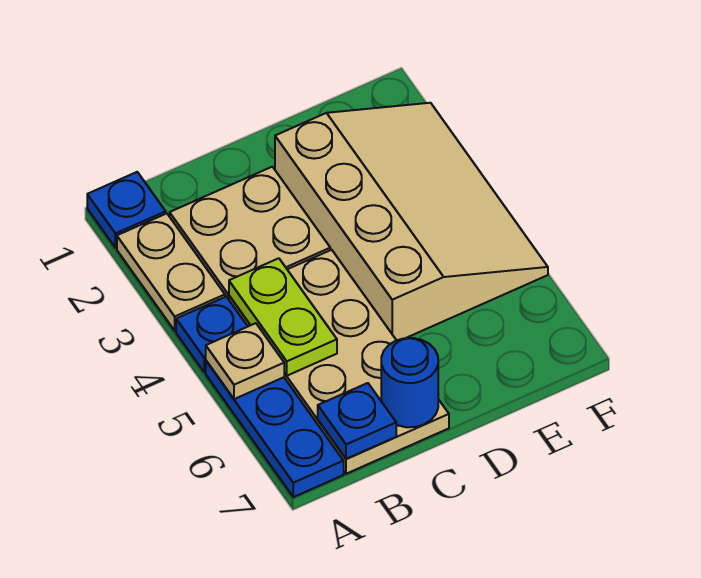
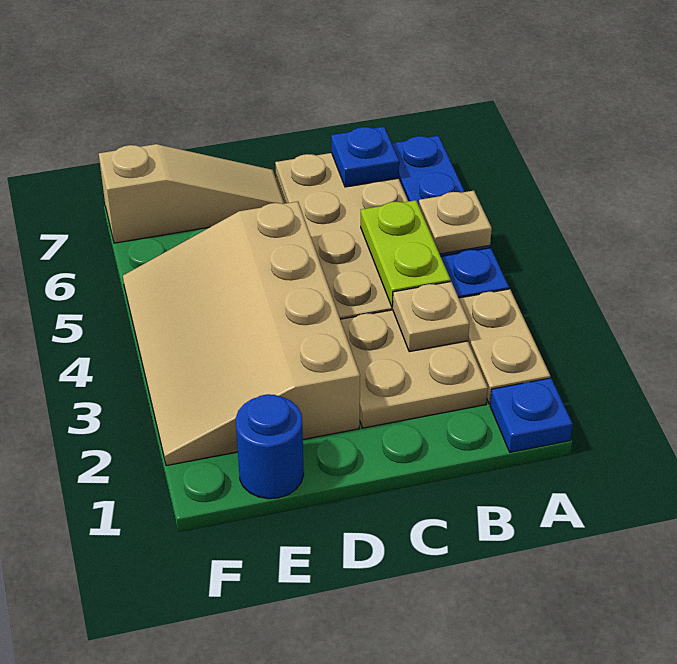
none -> tan 1x1 plate [392,282,469,352]
blue 1x1 round brick [381,338,438,427] -> blue 1x1 round brick moved to [236,394,304,499]
none -> tan 1x3 slope [99,144,285,243]

